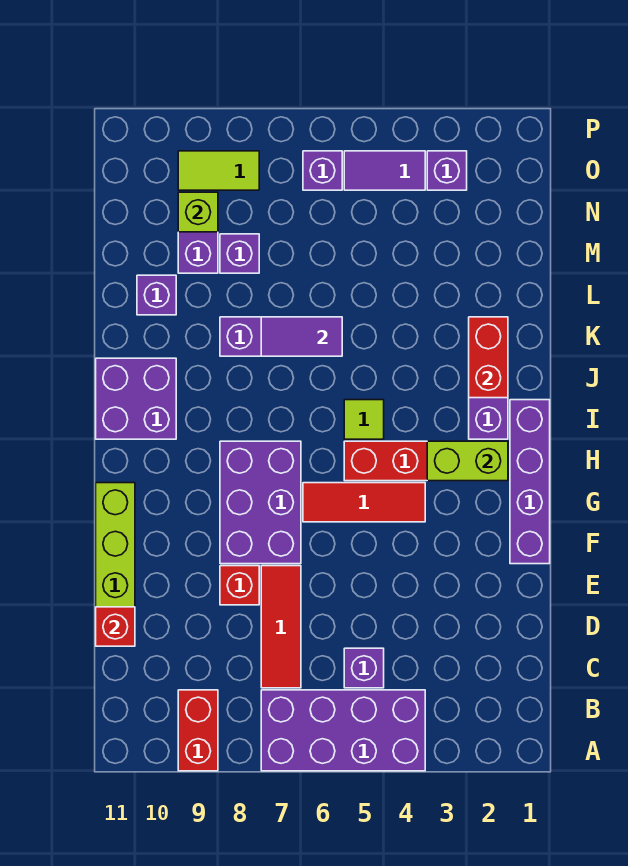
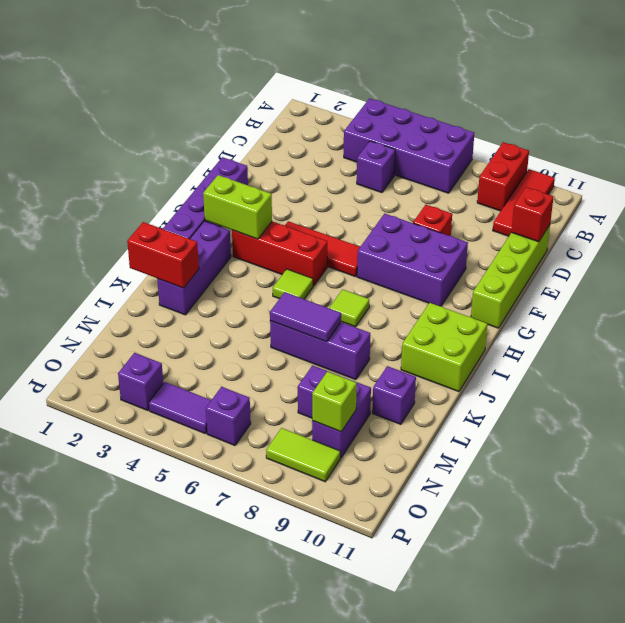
red 1x3 tile [261,566,301,688] -> red 1x3 tile moved to [493,169,555,236]
purple 2x3 brick [220,441,301,564] -> purple 2x3 brick turned to [357,214,468,306]
none -> lime 1x1 tile [329,289,369,327]
purple 2x2 brick [96,358,176,439] -> lime 2x2 brick [401,303,487,392]
red 1x2 brick [469,317,508,398] -> red 1x2 brick turned to [127,222,199,288]

